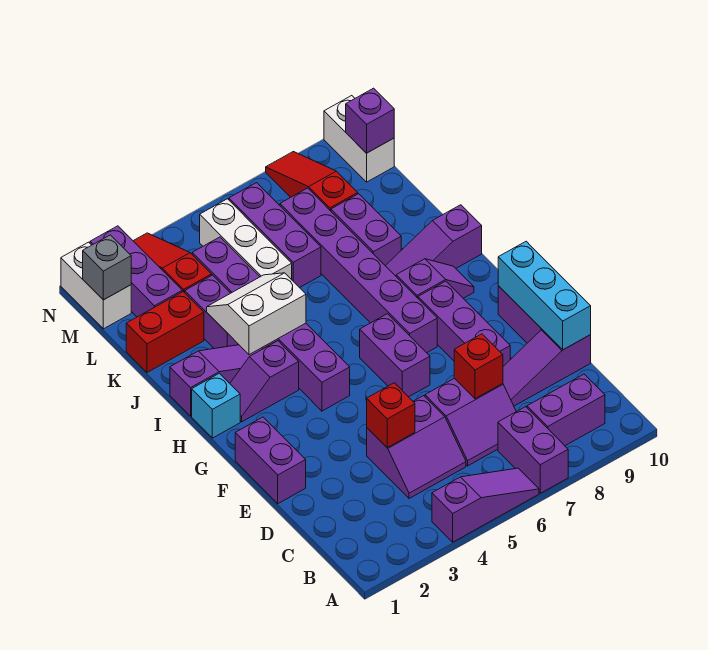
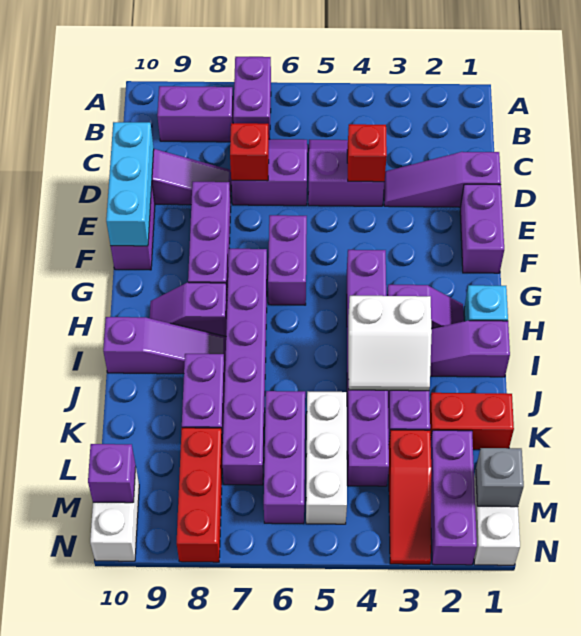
purple 1x3 slope [432,468,539,542] -> purple 1x3 slope moved to [384,152,501,207]
red 1x3 slope [266,152,358,211] -> red 1x3 brick [177,428,223,562]

